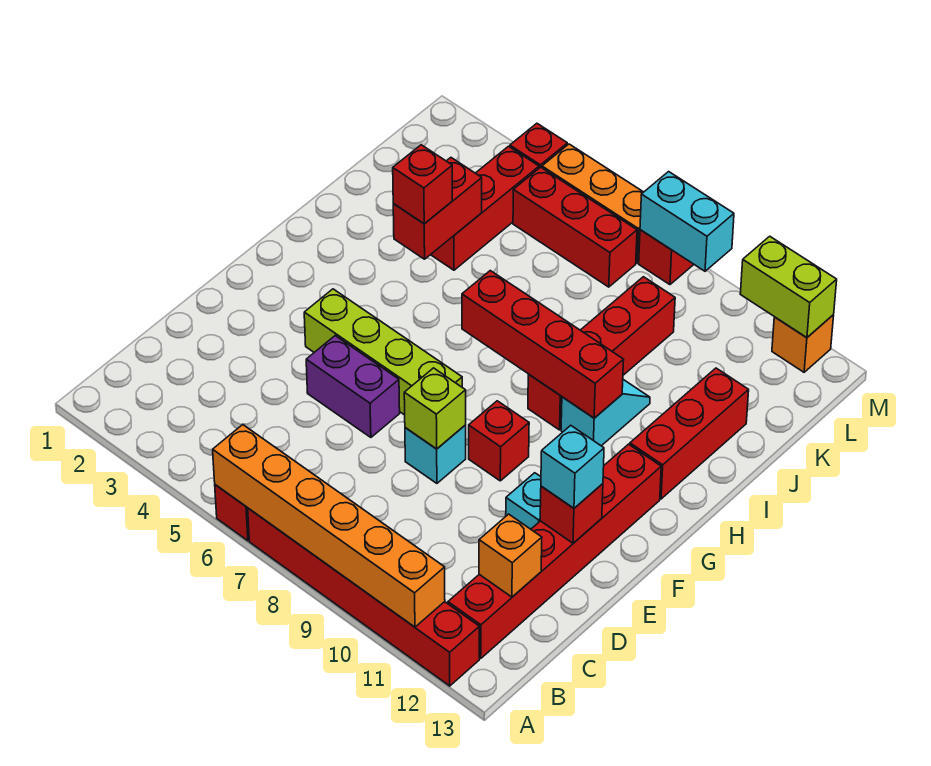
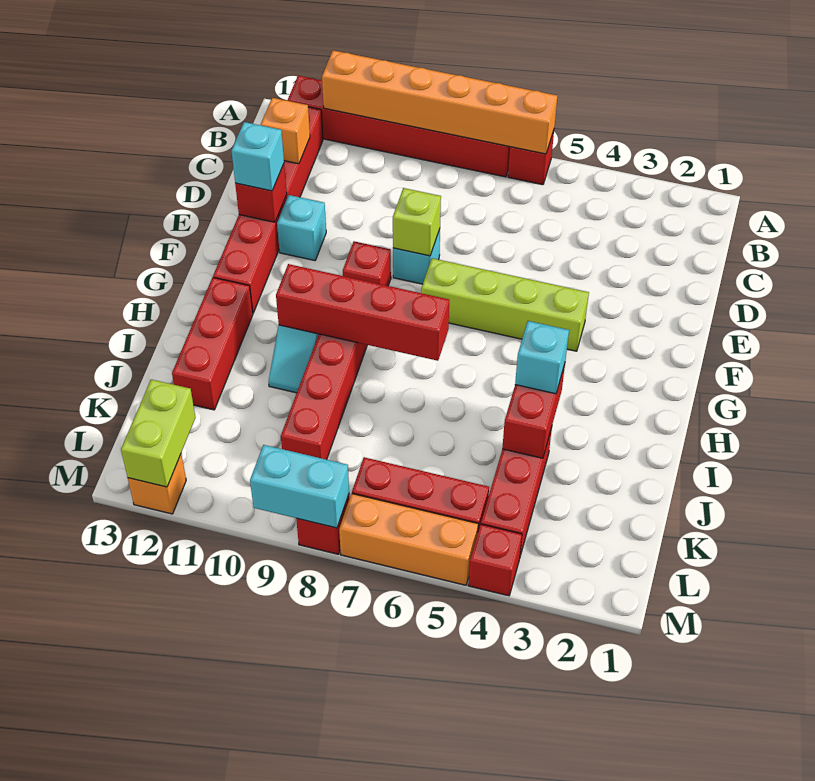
purple 1x2 brick [306,336,400,437] -> none
red 1x1 brick [393,145,452,224] -> cyan 1x1 brick [515,321,569,394]
lime 1x2 brick [740,236,837,337] -> lime 1x2 brick turned to [121,379,195,487]

